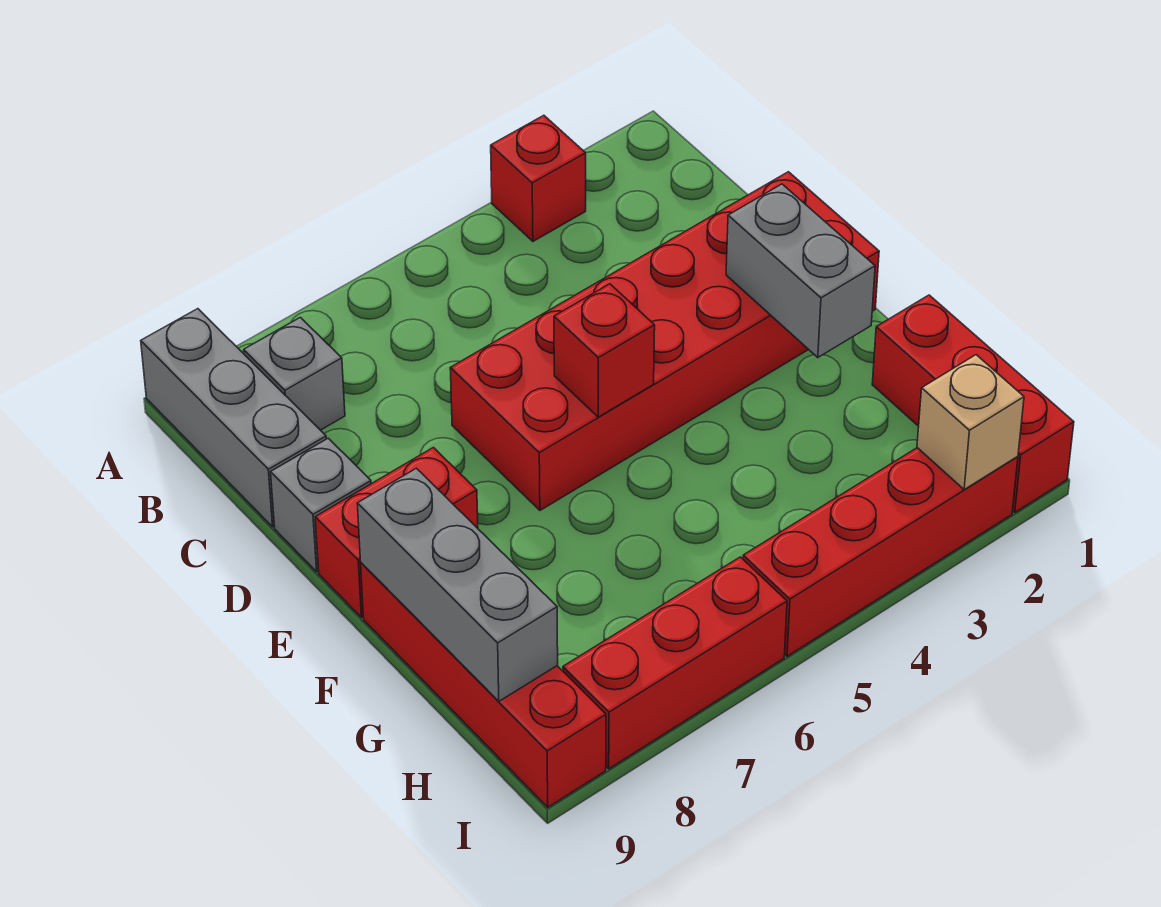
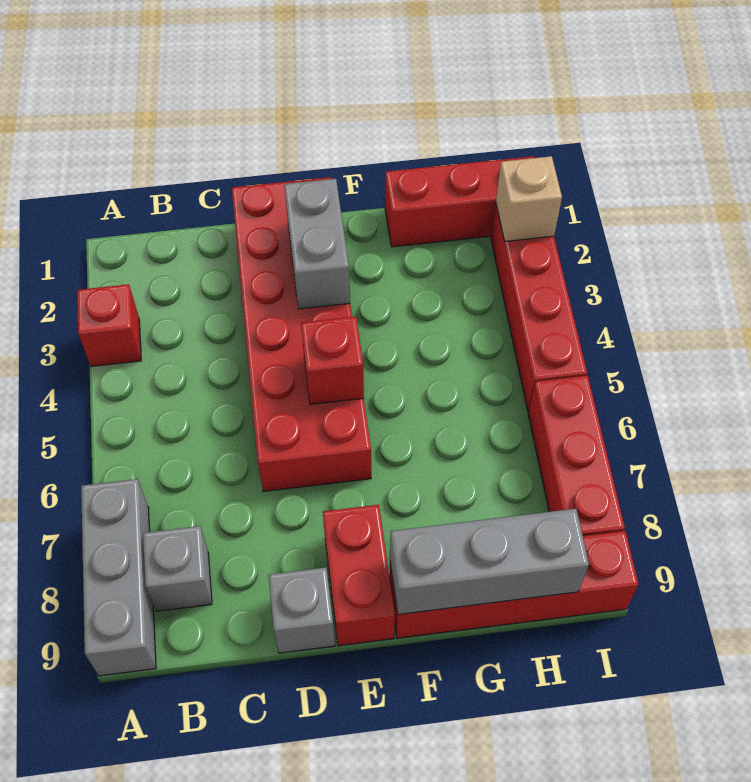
grey 1x3 brick [141,309,326,527] -> grey 1x3 brick turned to [81,479,156,676]
grey 1x2 brick [726,184,875,358] -> grey 1x2 brick turned to [284,179,350,309]

